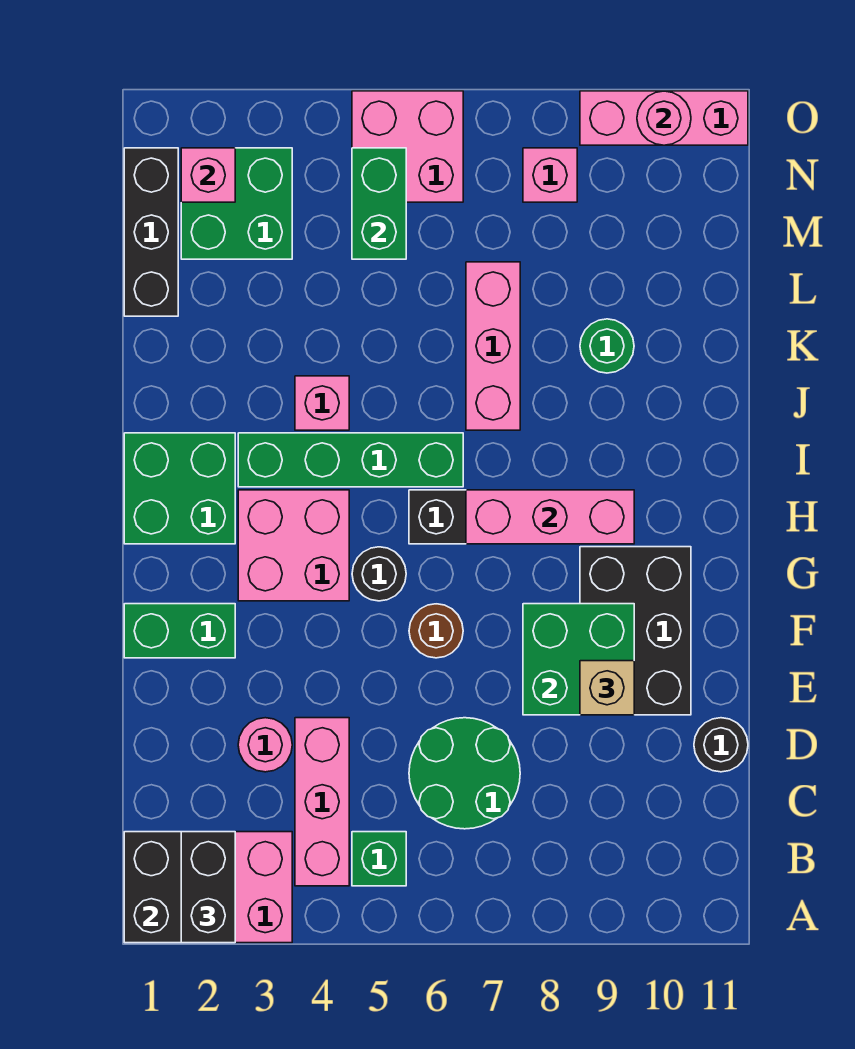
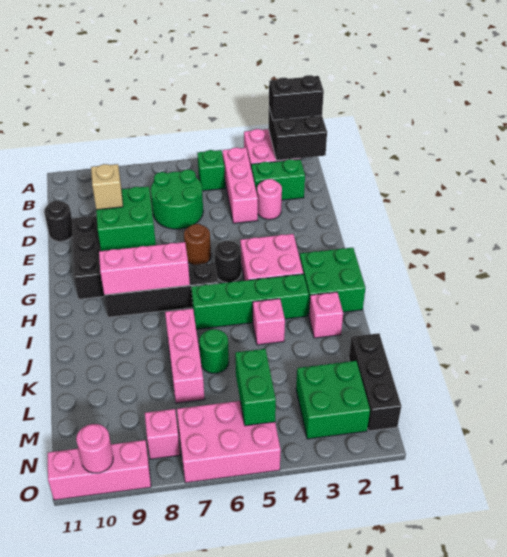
black 1x2 brick [181,832,235,943] -> black 1x2 brick turned to [269,75,324,120]
green 1x2 brick [124,604,235,658] -> green 1x2 brick moved to [251,159,305,200]
green 1x1 round brick [580,319,634,373] -> green 1x1 round brick moved to [199,329,229,373]
pink 1x1 brick [181,148,235,202] -> pink 1x1 brick moved to [309,292,343,338]
pink 2x2 brick [352,91,463,202] -> pink 2x3 brick [177,401,281,483]

